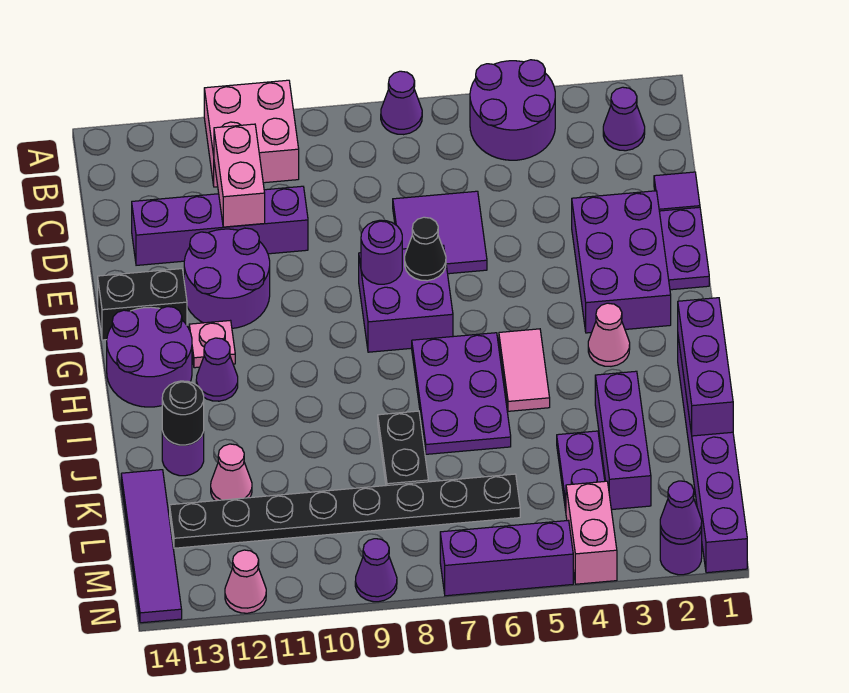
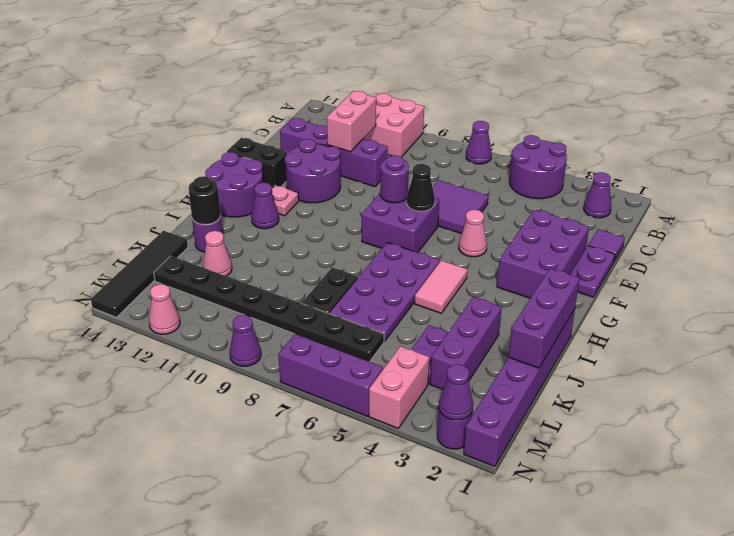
pink 1x1 cone [588,303,630,366] -> pink 1x1 cone moved to [459,210,487,257]
purple 2x3 plate [412,333,511,454] -> purple 2x4 plate [329,242,440,342]
purple 1x4 tile [121,470,182,623] -> black 1x4 tile [91,231,188,317]

